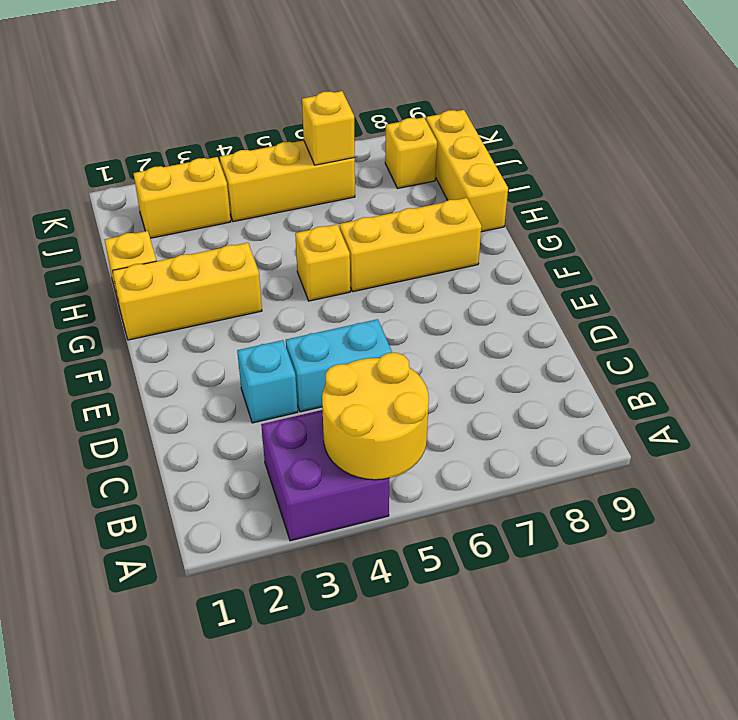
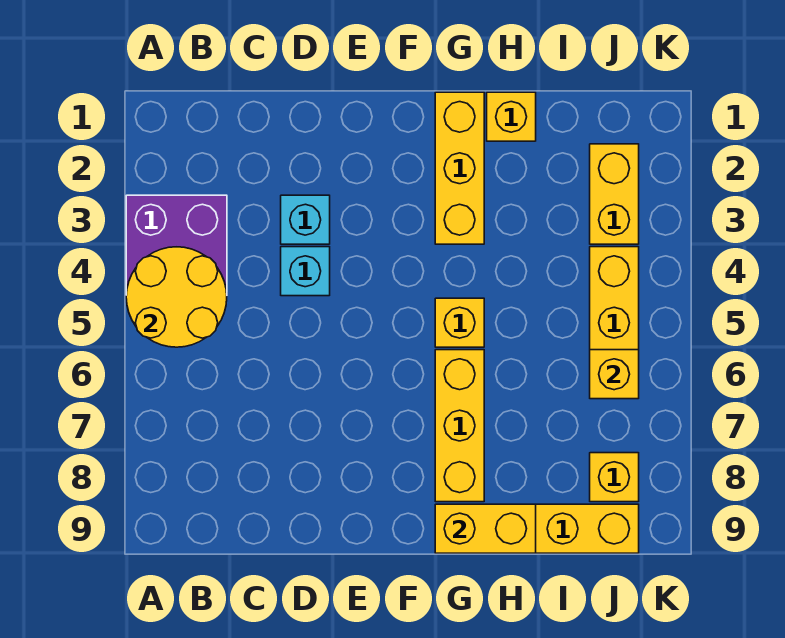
cyan 1x2 brick [286,319,392,412] -> cyan 1x1 brick [281,247,330,296]
none -> yellow 1x2 brick [435,504,536,553]

